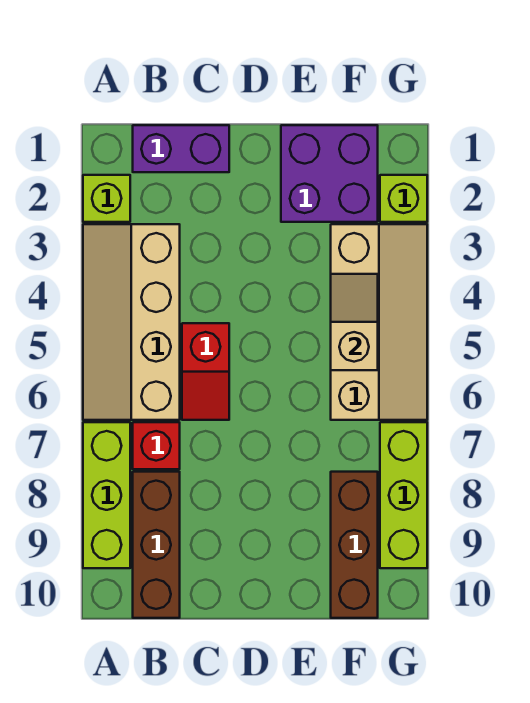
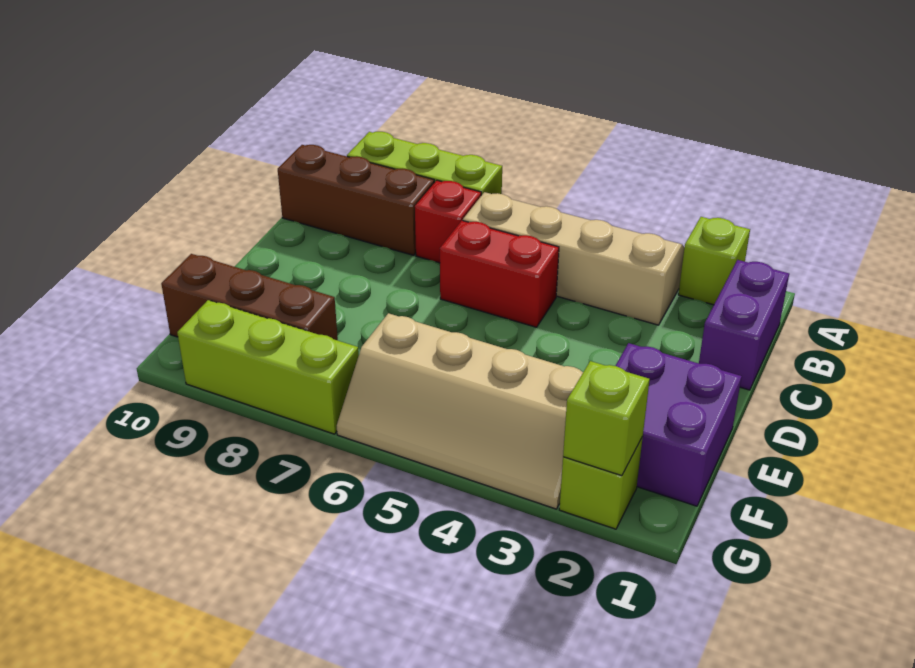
red 1x2 slope [182,323,229,420] -> red 1x2 brick [440,221,559,327]
tan 1x2 slope [331,274,378,370] -> none
none -> lime 1x1 brick [563,361,650,476]

